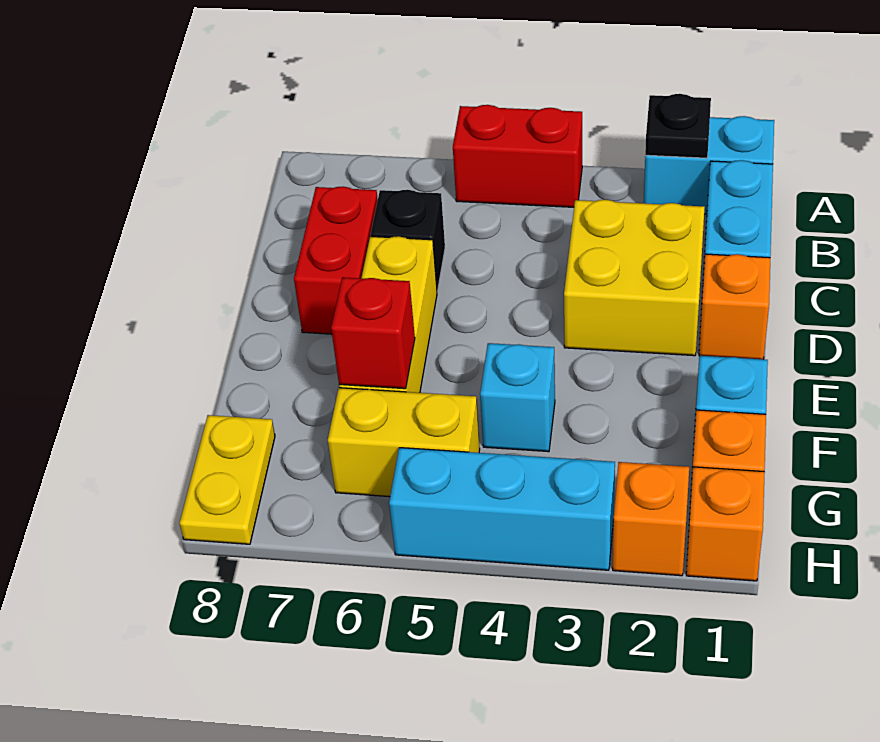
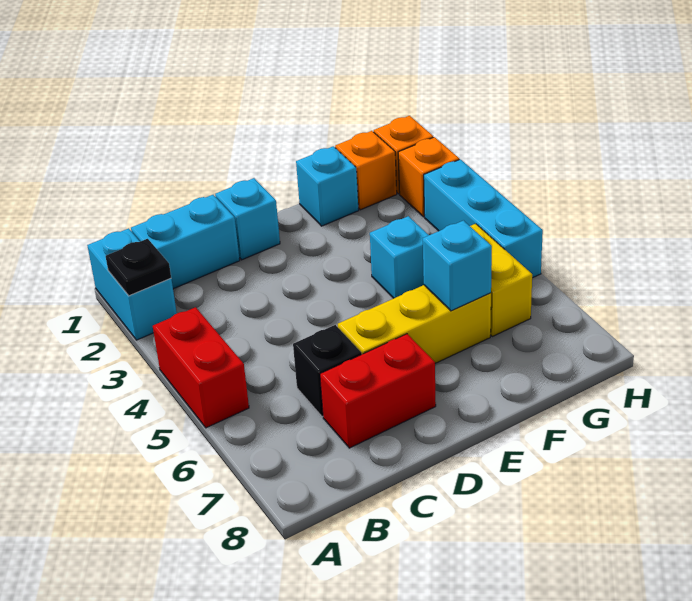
yellow 2x2 brick [564,200,705,356] -> none
orange 1x1 brick [699,254,770,359] -> cyan 1x1 brick [215,178,280,260]
red 1x1 brick [331,277,415,389] -> cyan 1x1 brick [423,220,492,311]
yellow 1x2 plate [180,415,275,544] -> none

